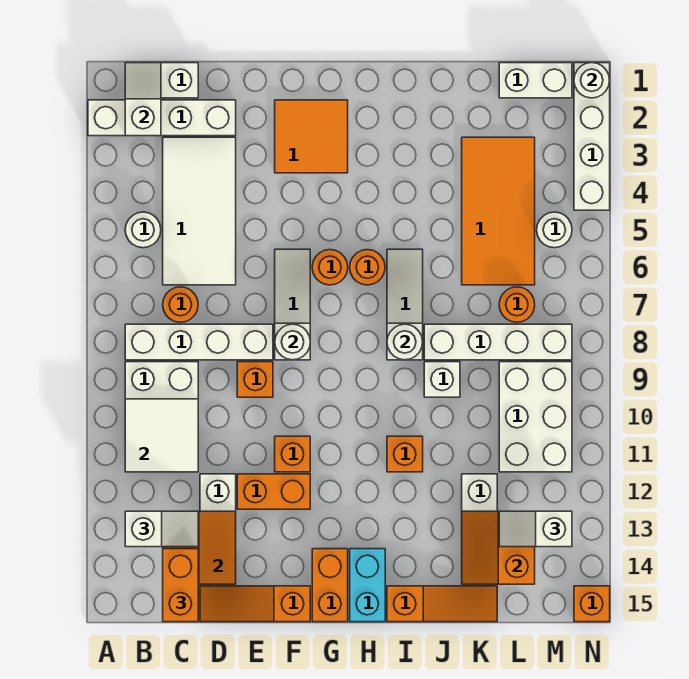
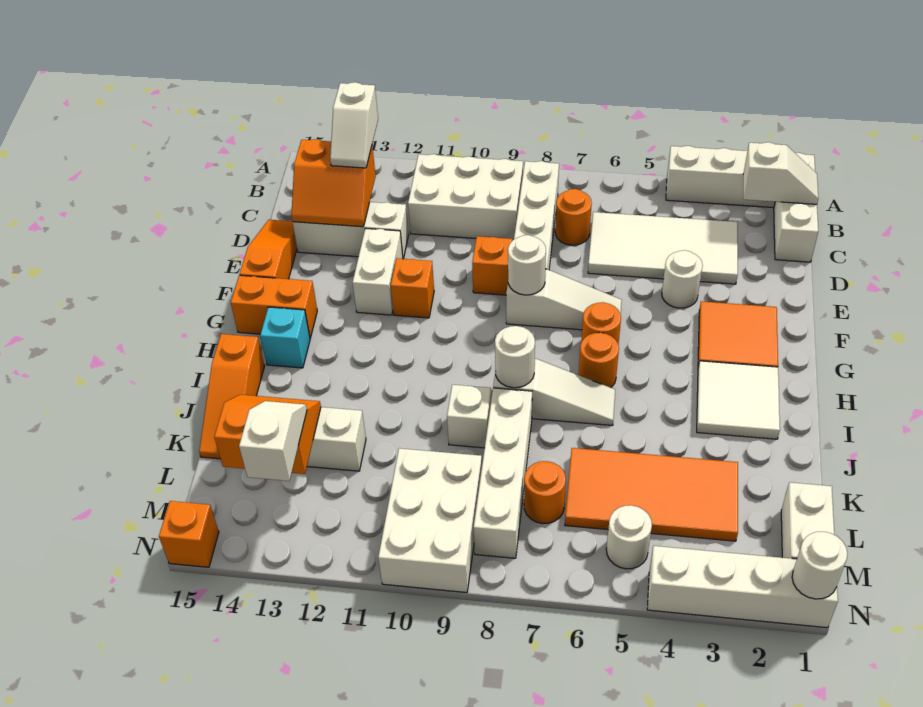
white 1x4 brick [88,100,236,136] -> white 1x4 brick turned to [666,146,815,208]
white 1x1 round brick [125,212,161,248] -> white 1x1 round brick moved to [662,250,703,308]
white 2x2 tile [125,399,198,472] -> white 2x2 tile moved to [697,361,780,439]
orange 1x2 brick [163,549,198,622] -> none
orange 1x2 brick [237,474,310,509] -> white 1x2 brick [353,228,403,315]
cyan 1x2 brick [350,549,385,622] -> cyan 1x1 brick [260,307,310,368]
orange 1x1 brick [387,436,423,472] -> none
white 2x3 brick [499,362,572,472] -> white 2x3 brick turned to [378,448,482,593]

